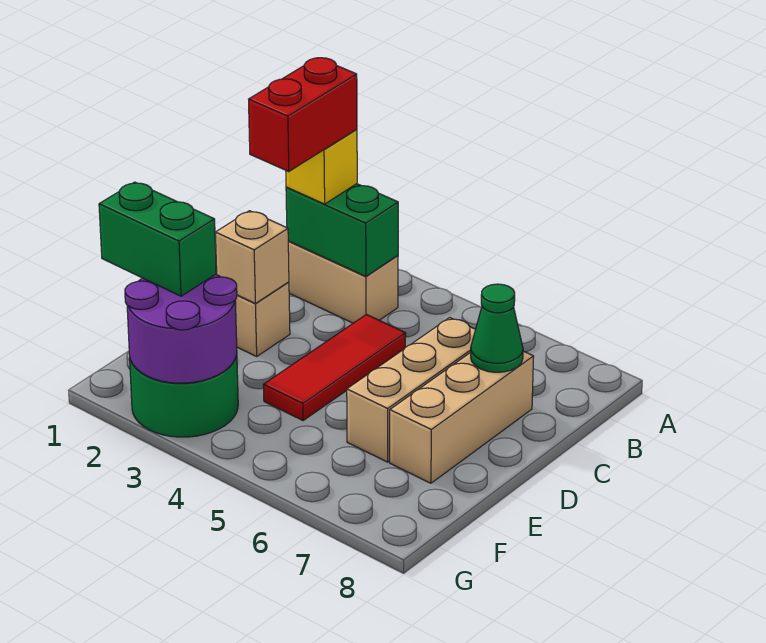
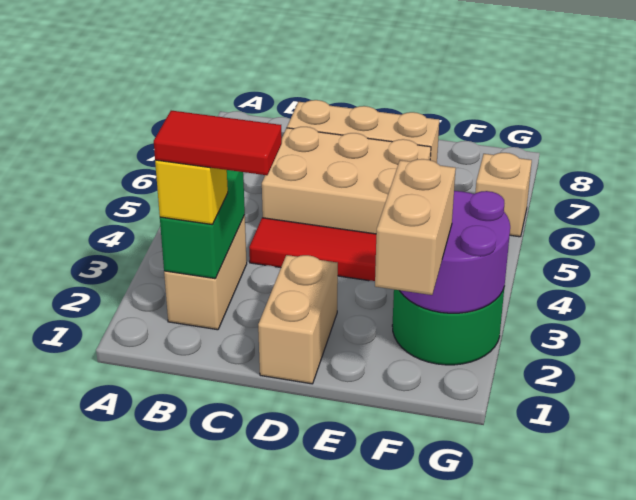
red 1x2 brick [249,58,357,172] -> red 1x2 tile [154,111,282,175]
tan 1x3 brick [347,318,476,462] -> tan 2x3 brick [262,127,431,234]
green 1x1 cone [471,284,523,372] -> none
tan 1x1 brick [215,211,289,303] -> tan 1x1 brick moved to [475,153,532,237]
green 1x2 brick [99,182,216,296] -> tan 1x2 brick [375,159,456,295]

